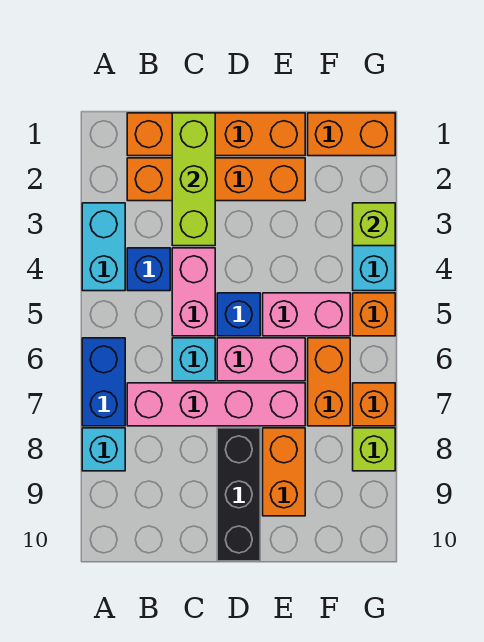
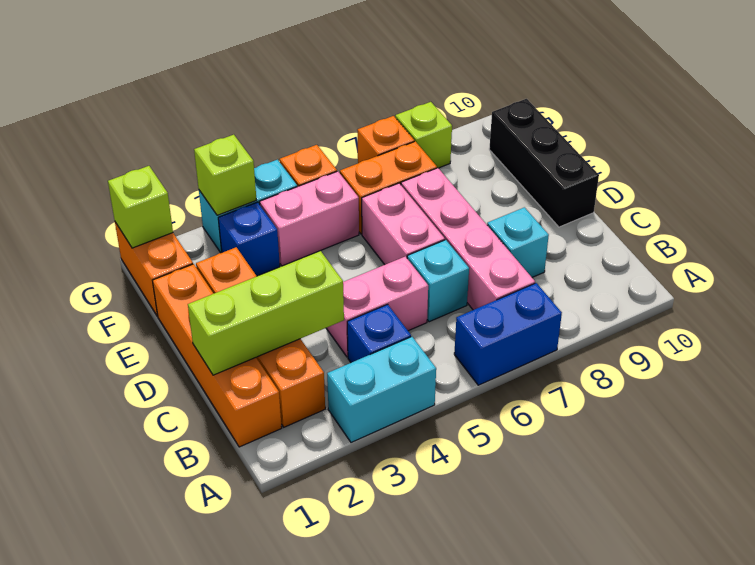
cyan 1x1 brick [82,428,125,471] -> cyan 1x1 brick moved to [487,207,549,277]
blue 1x1 brick [217,293,260,336] -> blue 1x1 brick moved to [218,202,280,276]
black 1x3 brick [217,428,260,561] -> black 1x3 brick turned to [489,99,599,227]
pink 1x2 brick [263,293,350,336] -> pink 1x2 brick turned to [260,171,359,266]
orange 1x2 brick [263,428,305,516] -> none
none -> lime 1x1 brick [108,166,173,248]

